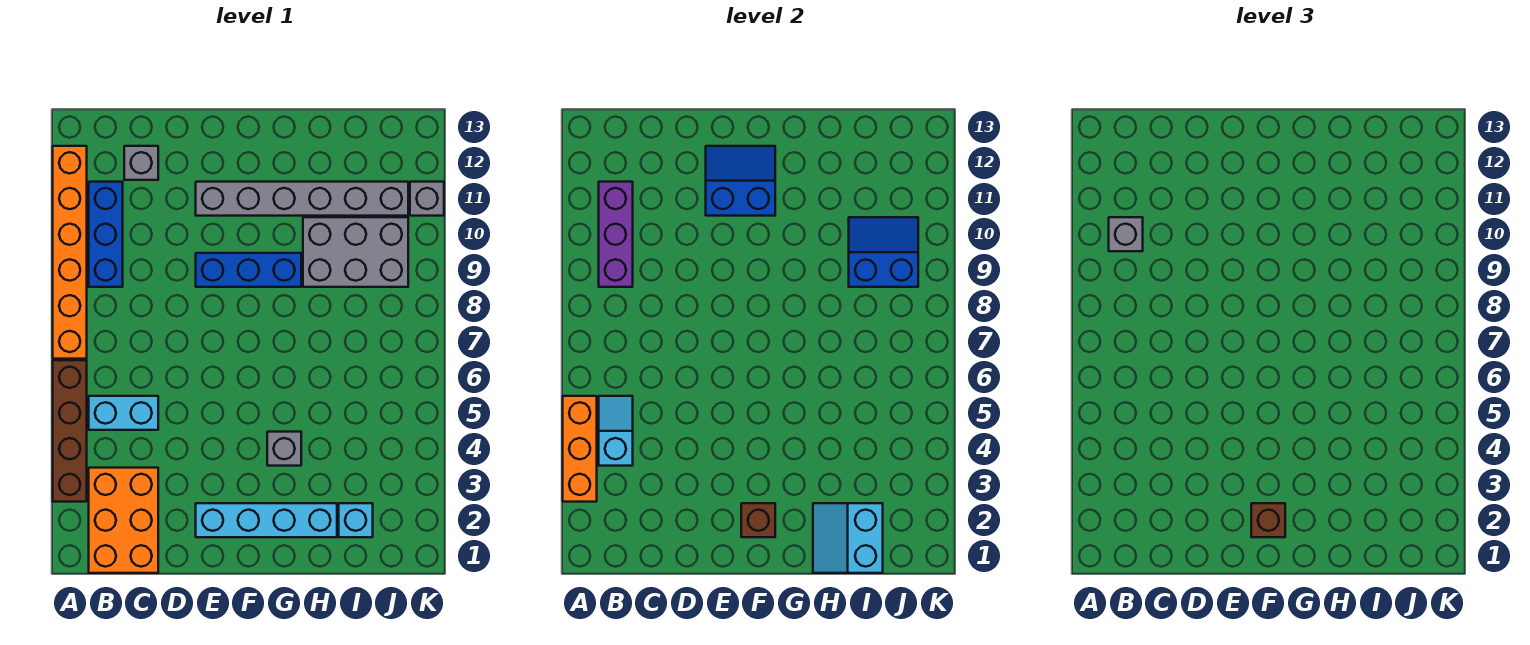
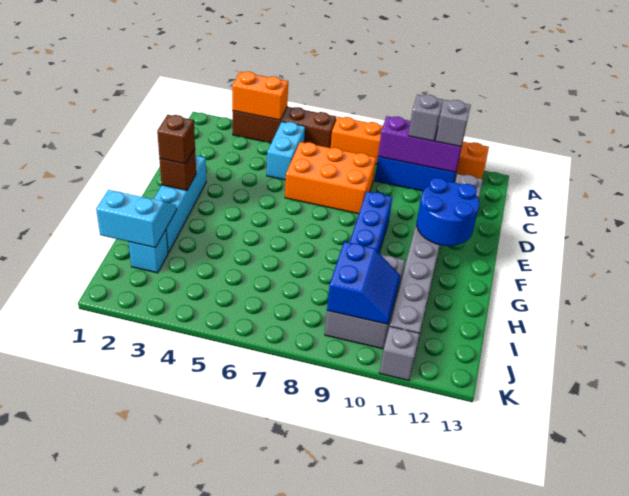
orange 1x3 brick [563,396,597,502] -> orange 1x2 brick [232,72,288,120]
orange 2x3 brick [89,468,158,573] -> orange 2x3 brick moved to [285,142,376,214]
cyan 1x2 slope [599,396,633,466] -> none
blue 2x2 slope [706,146,775,216] -> blue 2x2 round brick [417,178,479,246]
grey 1x1 brick [267,432,301,466] -> grey 1x1 brick moved to [436,100,471,147]

